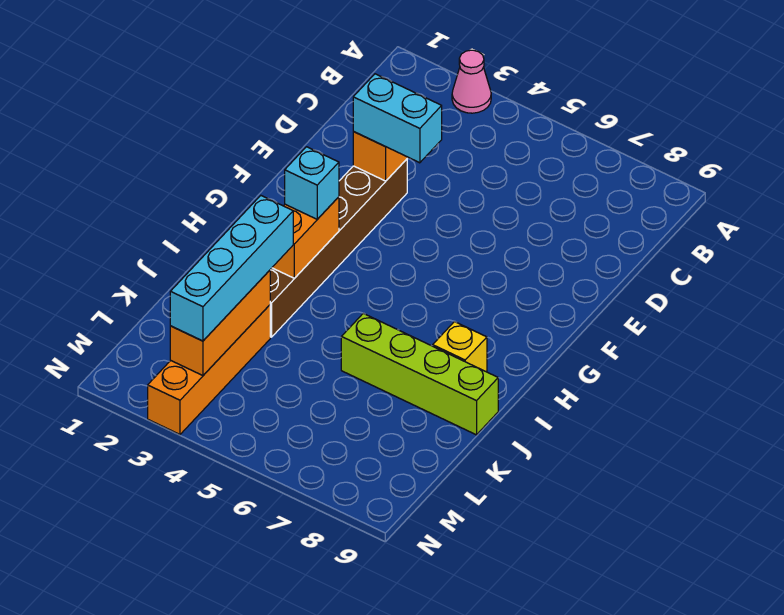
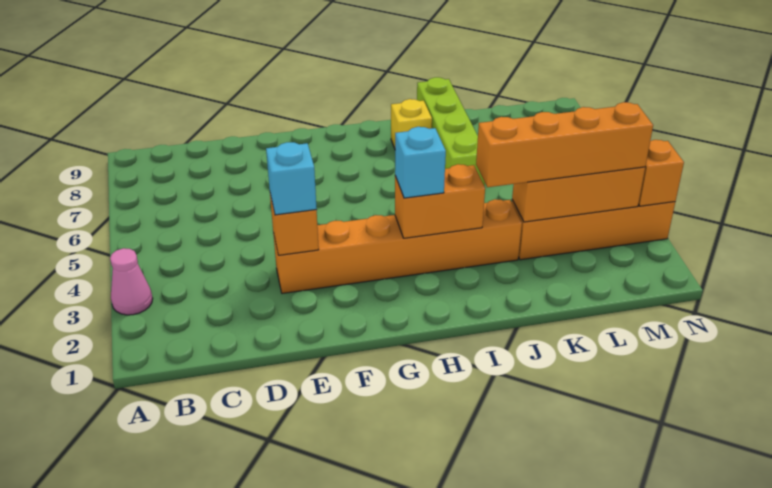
brown 1x6 brick [270,159,407,337] -> orange 1x6 brick [273,199,522,293]
cyan 1x2 brick [353,74,442,163] -> cyan 1x1 brick [266,142,317,215]
cyan 1x4 brick [170,196,293,341] -> orange 1x4 brick [476,102,653,187]
none -> orange 1x1 brick [638,140,684,206]

